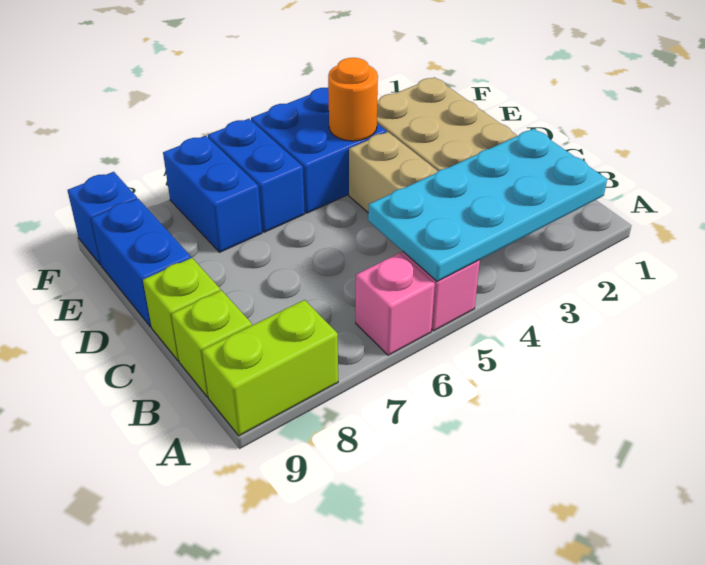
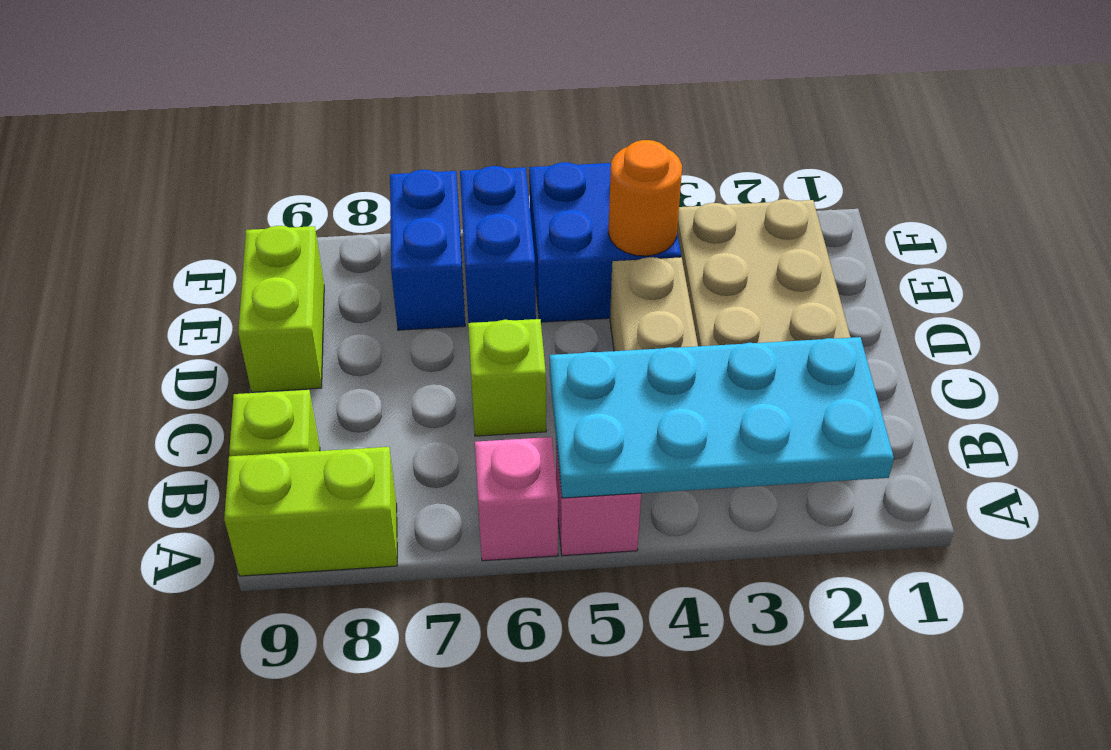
lime 1x1 brick [143,258,220,361] -> lime 1x1 brick moved to [468,319,546,436]
blue 1x2 brick [91,199,191,327] -> lime 1x2 brick [238,226,324,392]
blue 1x1 brick [67,172,137,265] -> none

